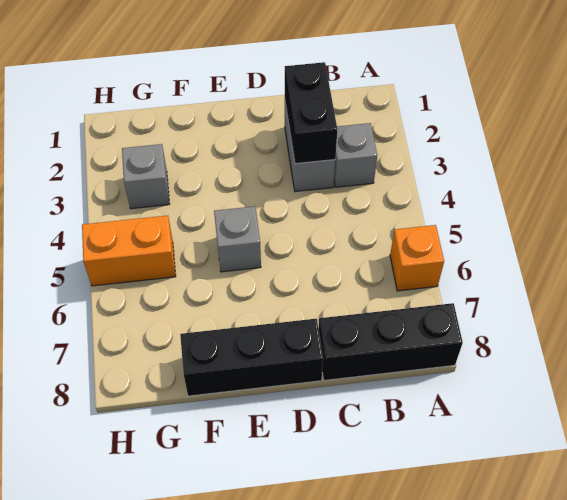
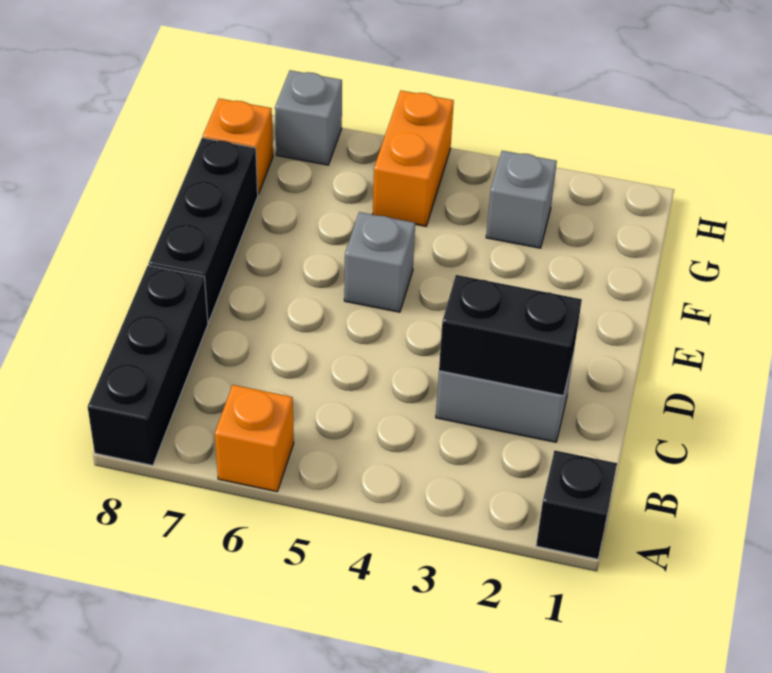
none -> black 1x1 brick [536,451,617,559]
grey 1x1 brick [334,123,377,187] -> grey 1x1 brick moved to [275,70,342,165]
none -> orange 1x1 brick [203,99,273,194]

